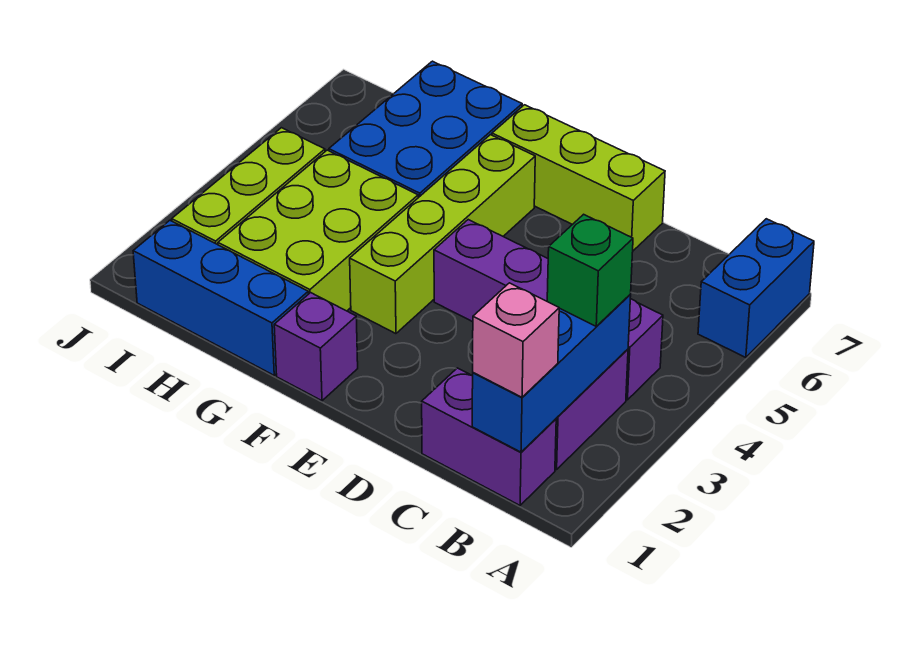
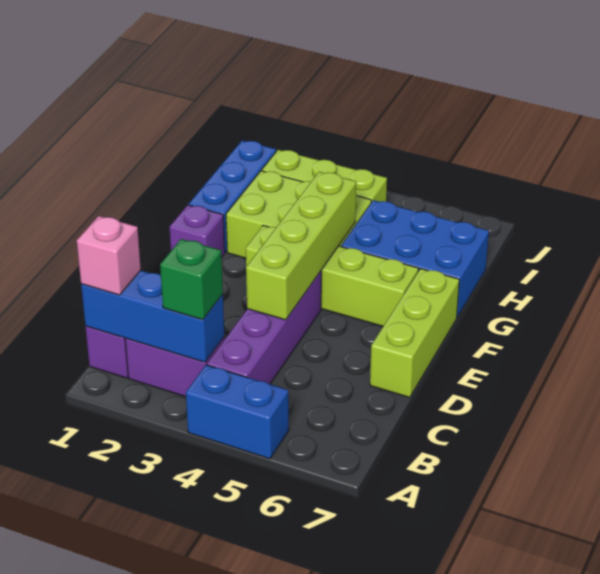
blue 1x2 brick [698,219,814,358] -> blue 1x2 brick moved to [186,365,289,459]
none -> lime 1x4 brick [246,172,356,320]

